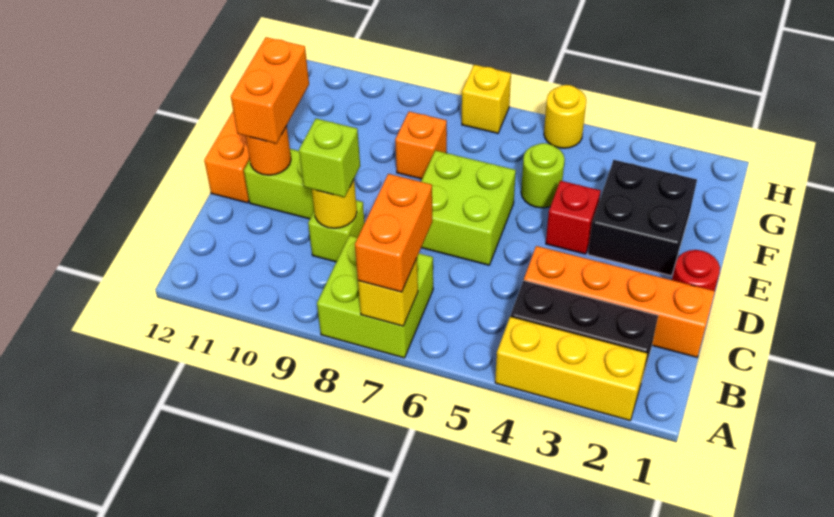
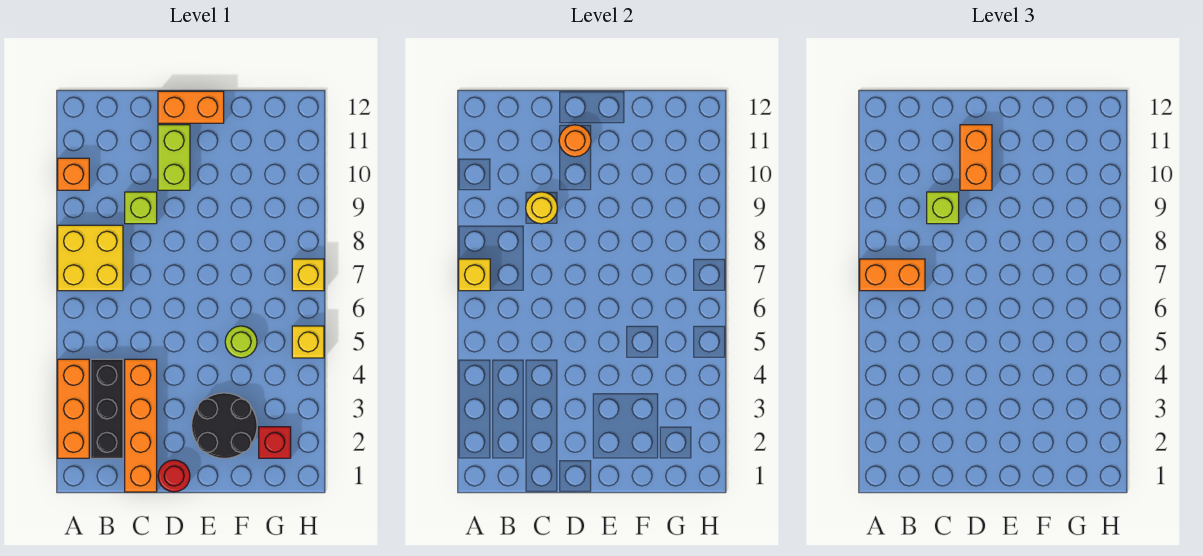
yellow 1x3 brick [495,316,648,421] -> orange 1x3 brick [58,359,89,458]
lime 2x2 brick [317,235,433,358] -> yellow 2x2 brick [58,225,123,291]
lime 2x2 brick [421,150,516,265] -> none
orange 1x2 brick [231,37,309,144] -> orange 1x2 brick turned to [960,125,992,190]
black 2x2 brick [588,160,697,276] -> black 2x2 round brick [192,393,257,458]
red 1x1 brick [546,181,601,254] -> red 1x1 brick moved to [259,427,291,458]
orange 1x1 brick [395,111,447,179] -> orange 1x1 brick moved to [58,158,89,190]
yellow 1x1 round brick [544,85,586,148] -> yellow 1x1 brick [292,326,324,358]

